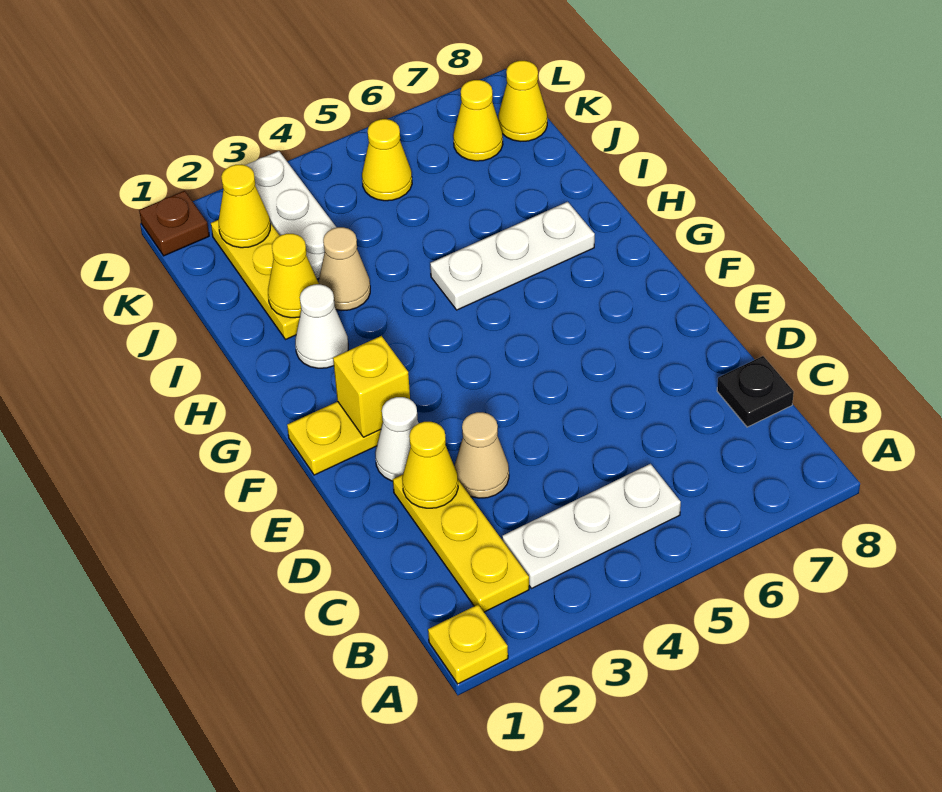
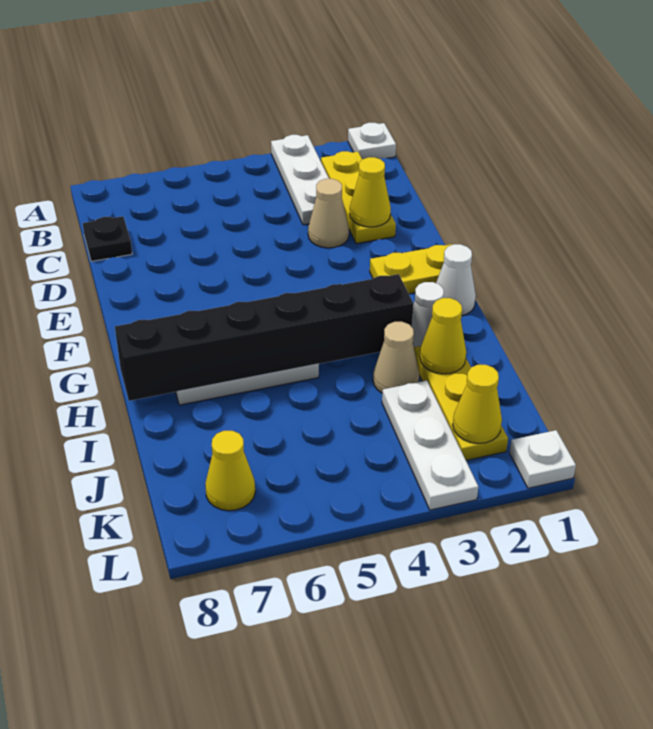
yellow 1x1 plate [428,605,508,684] -> white 1x1 plate [348,123,396,159]
white 1x3 plate [502,464,681,588] -> white 1x3 plate turned to [271,135,329,225]
white 1x1 cone [375,397,418,481] -> white 1x1 cone moved to [436,244,476,316]
yellow 1x1 brick [333,336,410,437] -> none
none -> black 1x6 brick [115,274,414,401]
yellow 1x1 cone [362,119,412,201] -> none
yellow 1x1 cone [498,61,547,141] -> none
brown 1x1 plate [139,191,209,256] -> white 1x1 plate [509,430,576,488]

